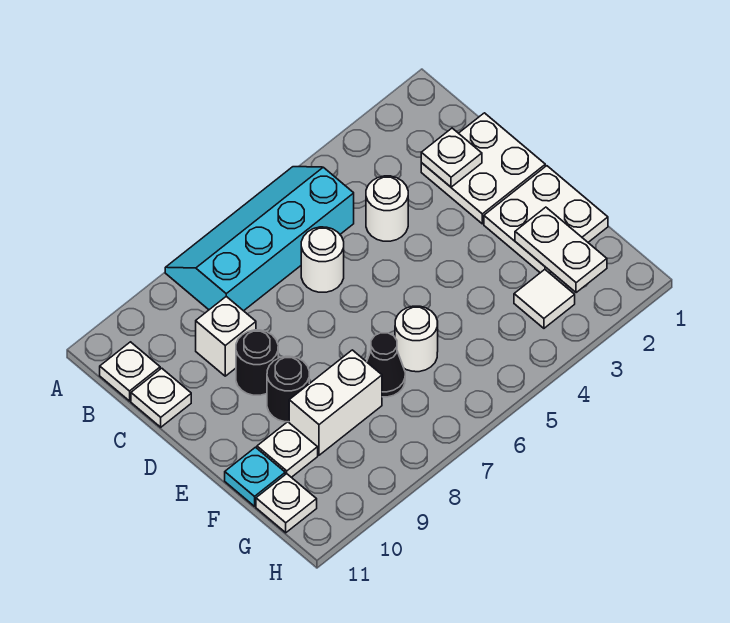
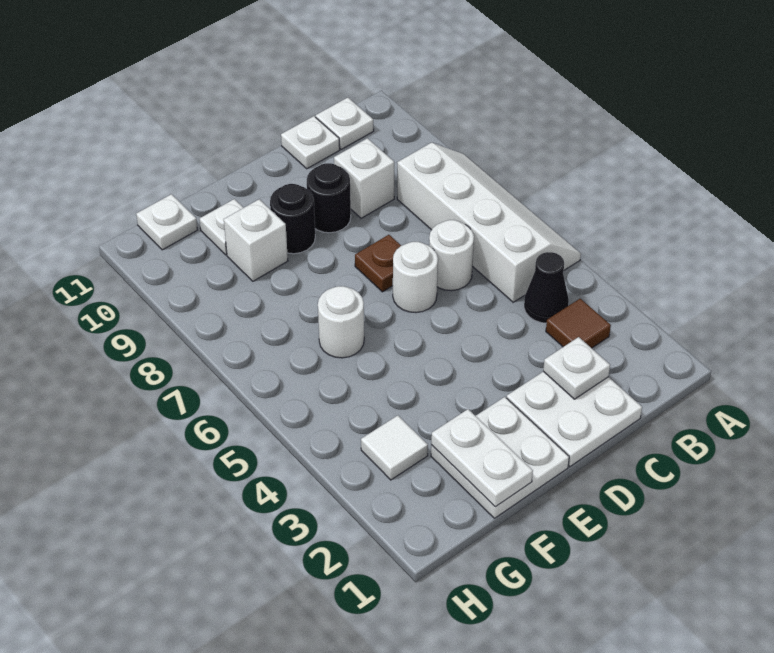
cyan 2x4 slope [165,167,354,311] -> white 2x4 slope [397,143,581,302]
none -> brown 1x1 tile [546,299,611,348]
white 1x1 round brick [366,176,408,241] -> white 1x1 round brick moved to [393,242,438,313]
none -> brown 1x1 plate [355,235,401,292]
white 1x2 plate [515,207,607,293] -> white 1x2 plate turned to [431,409,533,507]
black 1x1 cone [367,333,405,397] -> black 1x1 cone moved to [524,252,569,323]
white 1x2 brick [289,350,382,455] -> white 1x1 brick [224,199,288,281]
cyan 1x1 plate [225,447,285,506] -> none

